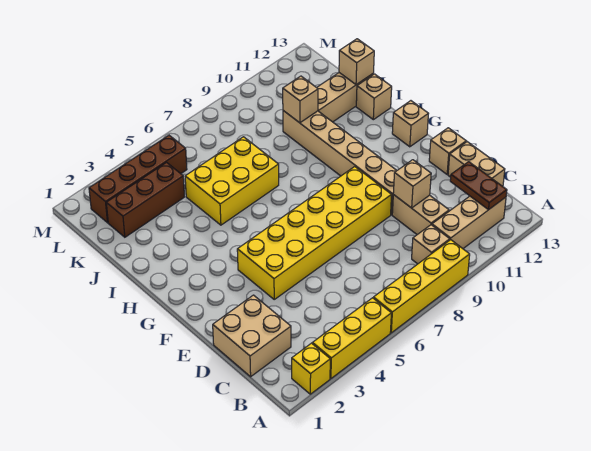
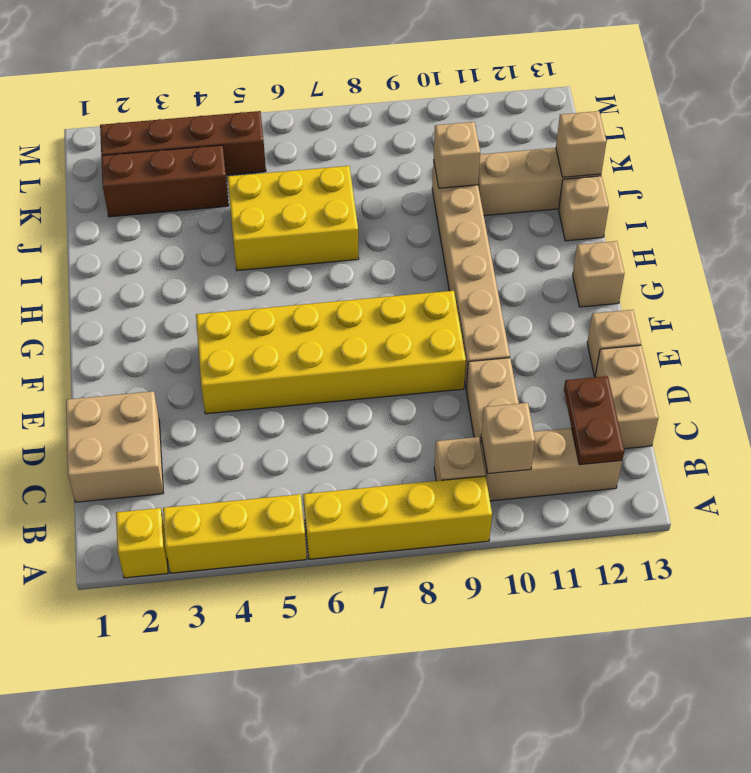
tan 1x1 brick [393,160,431,208] -> tan 1x1 brick moved to [481,403,535,474]

